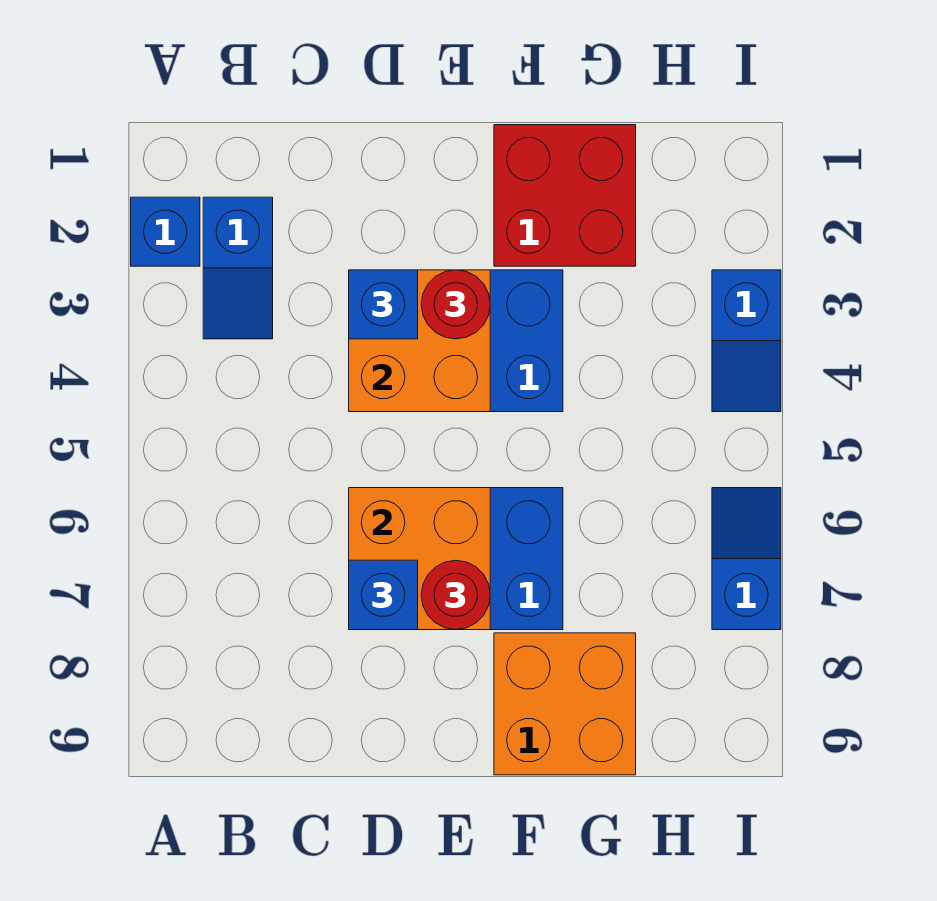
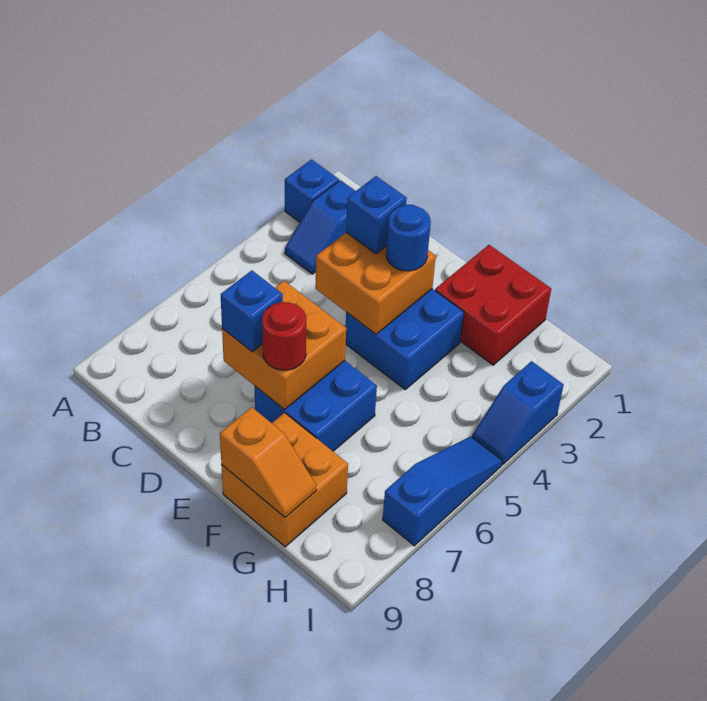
red 1x1 round brick [421,270,490,339] -> blue 1x1 round brick [386,205,431,271]
none -> orange 1x2 slope [220,407,316,517]
blue 1x2 slope [712,488,781,630] -> blue 1x3 slope [383,436,502,546]

